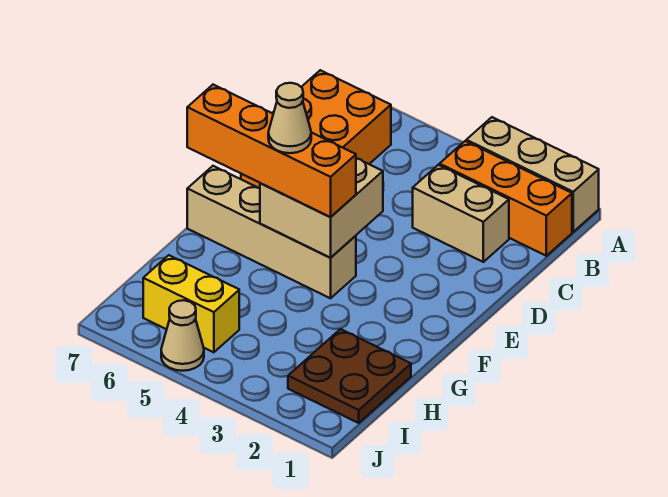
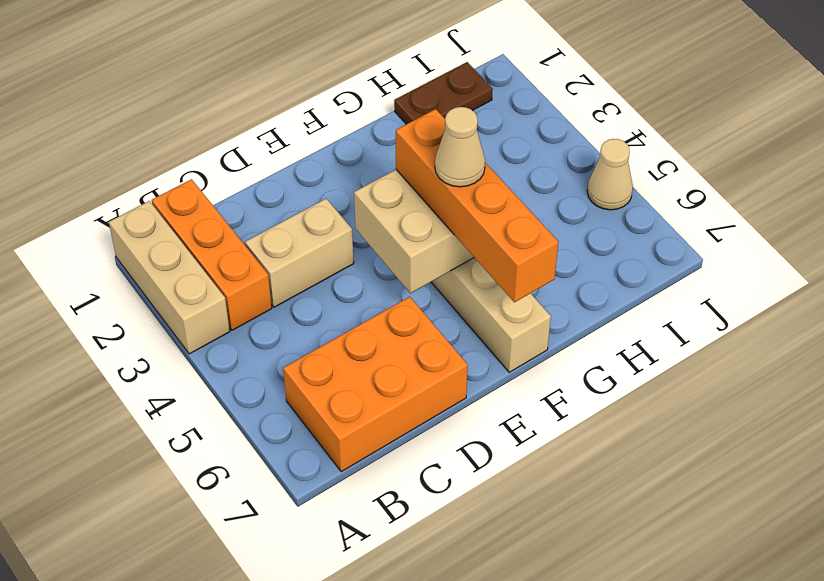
tan 1x2 brick [413,165,509,262] -> tan 1x2 brick turned to [245,199,354,307]
brown 2x2 plate [288,329,411,423] -> brown 1x2 plate [394,62,493,124]
yellow 1x2 brick [143,255,239,352] -> none

